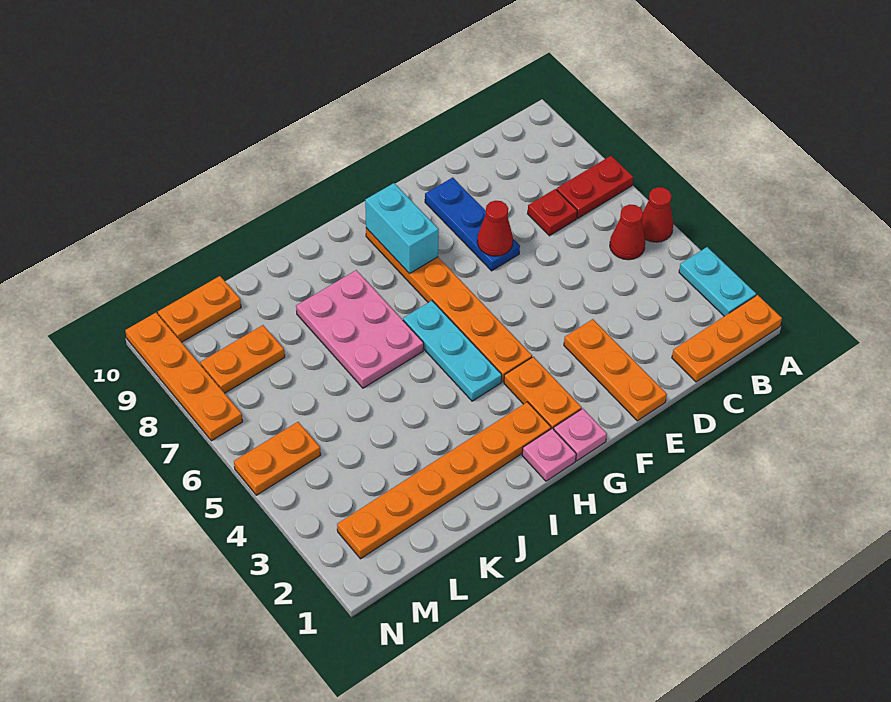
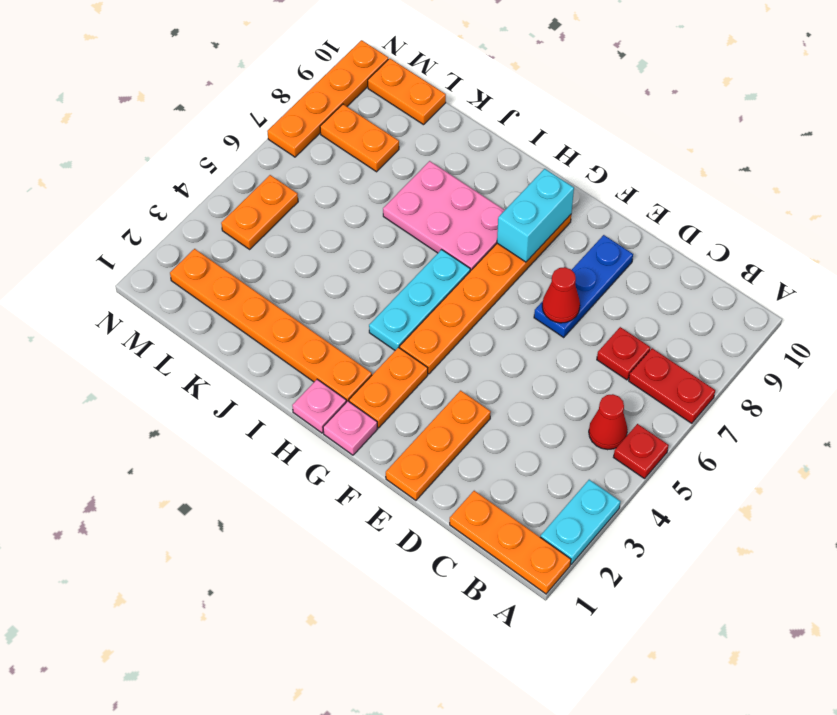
red 1x1 cone [642,187,673,242] -> red 1x1 plate [614,424,669,479]
pink 2x3 plate [296,270,424,388] -> pink 2x3 plate turned to [383,161,505,271]
orange 1x2 plate [234,422,321,495] -> orange 1x2 plate turned to [221,175,298,249]

